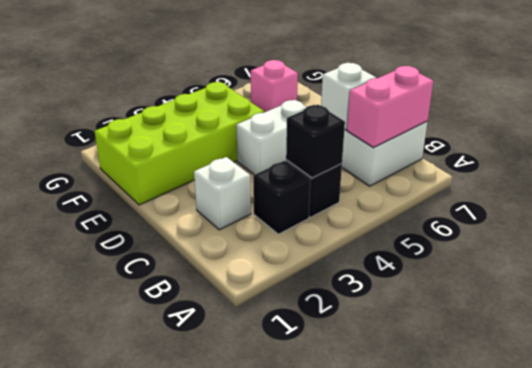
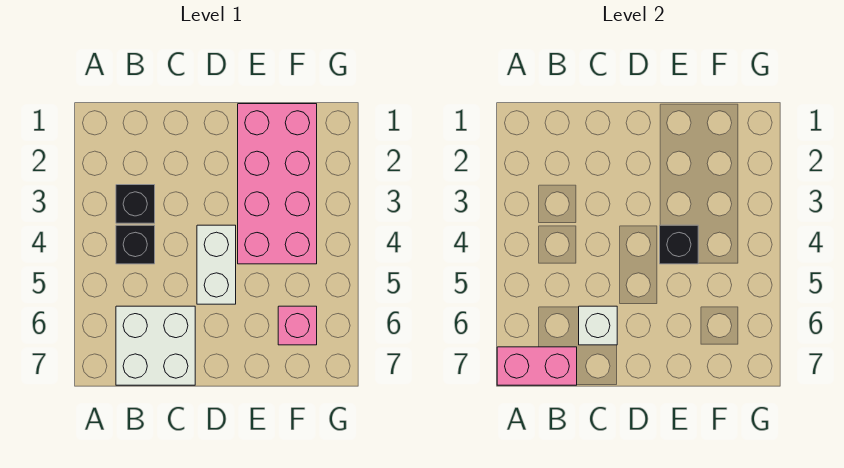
black 1x1 brick [286,105,345,178] -> black 1x1 brick moved to [660,225,698,264]
pink 1x2 brick [347,66,433,148] -> pink 1x2 brick turned to [497,347,577,385]
white 1x1 brick [194,157,251,230] -> none
lime 2x4 brick [95,82,264,205] -> pink 2x4 brick [238,104,317,264]

